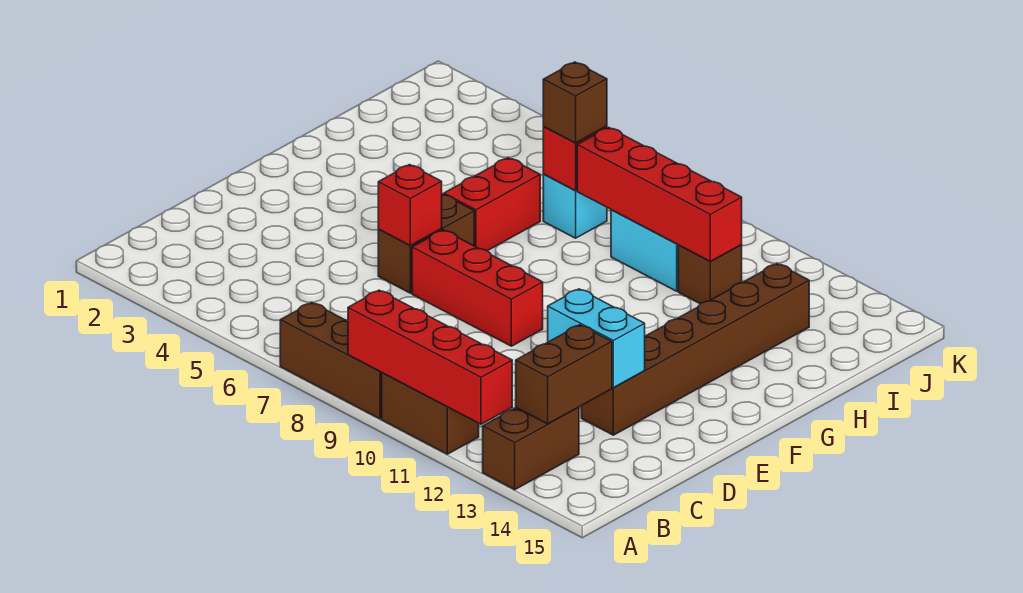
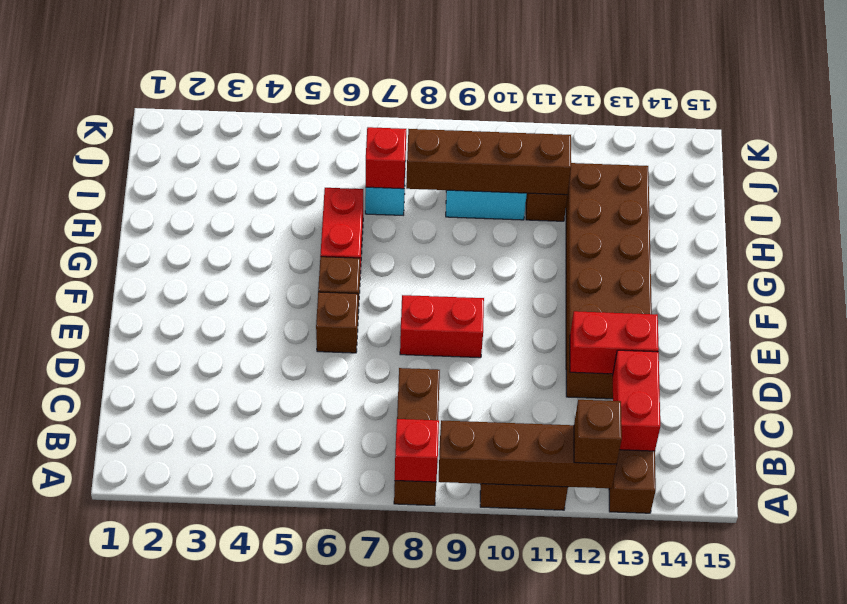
brown 1x3 brick [280,302,382,419] -> brown 1x3 brick turned to [394,368,440,505]
red 1x4 brick [348,290,512,424] -> brown 1x4 brick [439,420,617,488]
brown 1x2 brick [516,325,612,424] -> red 1x2 brick [613,350,660,451]
cyan 1x2 brick [548,289,645,388] -> red 1x2 brick [570,311,659,374]
brown 1x6 brick [581,263,809,435] -> brown 2x6 brick [566,163,652,399]
red 1x1 brick [378,165,442,245] -> red 1x1 brick moved to [395,419,439,482]
red 1x3 brick [412,230,543,346] -> red 1x2 brick [400,295,484,358]
brown 1x1 brick [543,62,607,143] -> brown 1x1 brick moved to [574,400,622,464]
red 1x4 brick [577,127,742,261] -> brown 1x4 brick [406,129,571,195]

